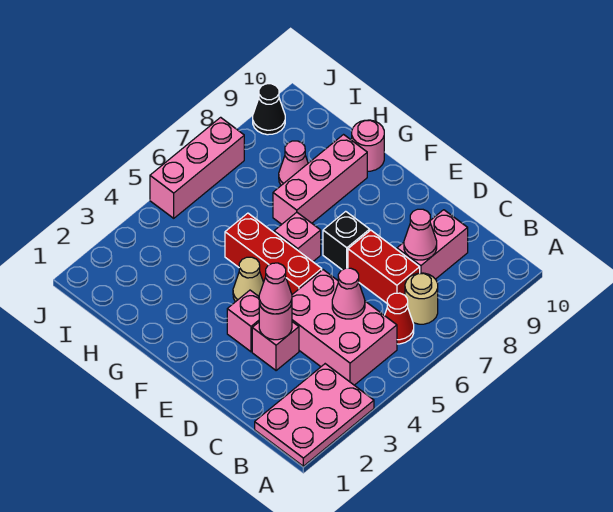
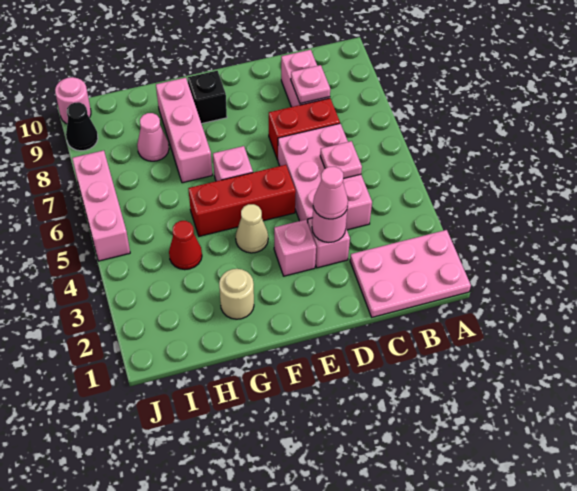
pink 2x3 plate [255,364,374,466] -> pink 2x3 plate turned to [350,230,471,317]
pink 2x3 brick [292,270,397,385] -> pink 2x3 brick turned to [278,123,372,230]
red 1x1 cone [384,293,414,344] -> red 1x1 cone moved to [169,221,202,270]
tan 1x1 round brick [405,273,438,324] -> tan 1x1 round brick moved to [219,269,254,319]
pink 1x1 cone [332,268,365,319] -> pink 1x1 plate [320,141,362,179]
pink 1x1 cone [404,209,437,260] -> pink 1x1 plate [291,65,330,103]
black 1x1 brick [323,211,370,270] -> black 1x1 brick moved to [188,71,227,124]
pink 1x1 round brick [352,120,384,171] -> pink 1x1 round brick moved to [55,77,91,124]

